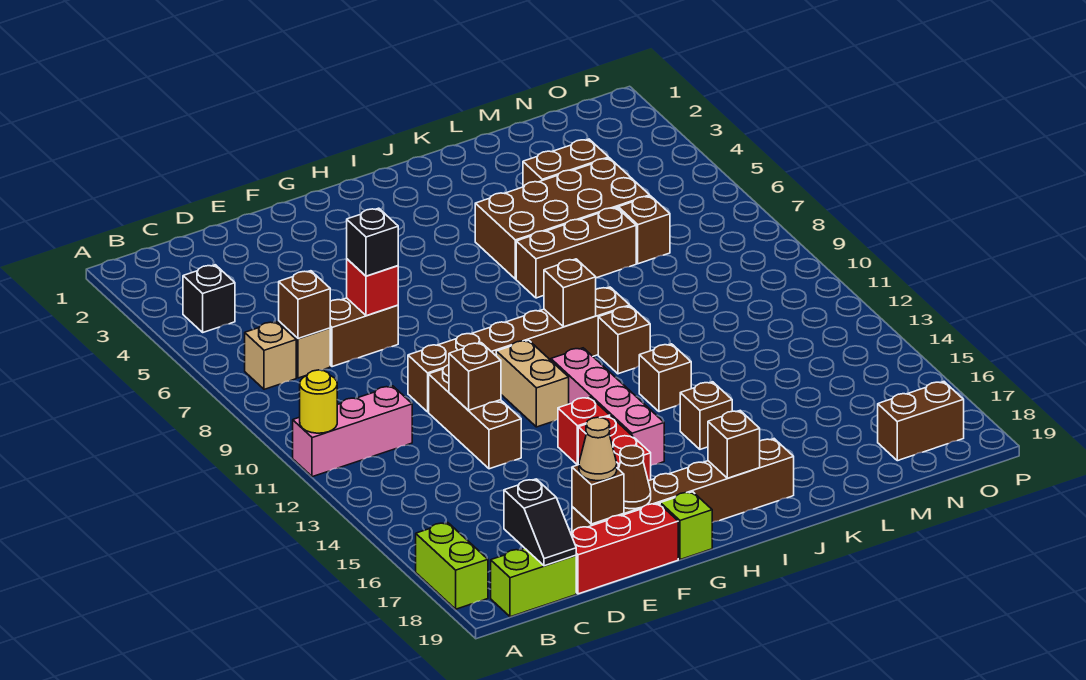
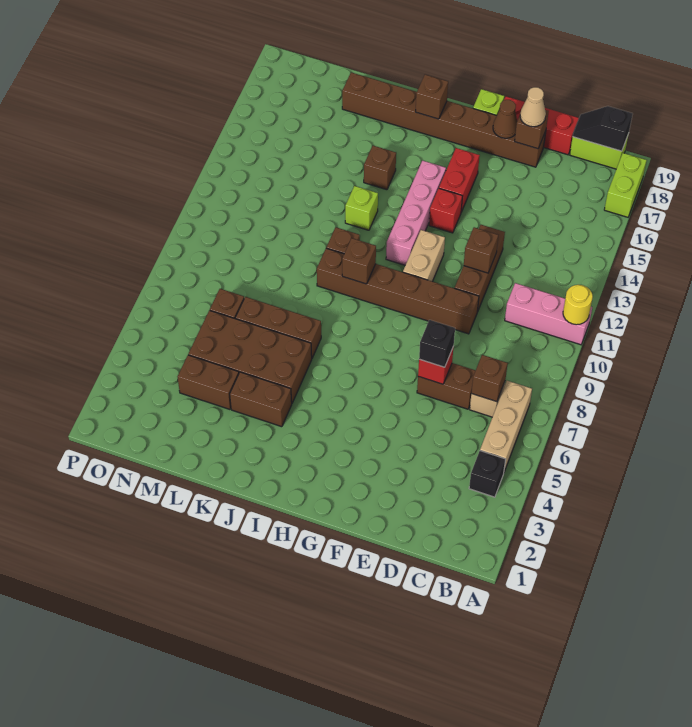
tan 1x1 brick [245,322,296,389] -> tan 1x3 brick [480,381,532,472]
black 1x2 slope [504,479,576,566] -> black 1x2 slope turned to [573,106,633,151]
brown 1x6 brick [572,439,794,532] -> brown 1x8 brick [342,72,546,167]
brown 1x1 brick [639,344,691,412] -> lime 1x1 brick [345,186,378,230]
brown 1x2 brick [878,382,964,461] -> brown 1x2 brick moved to [230,372,292,427]

